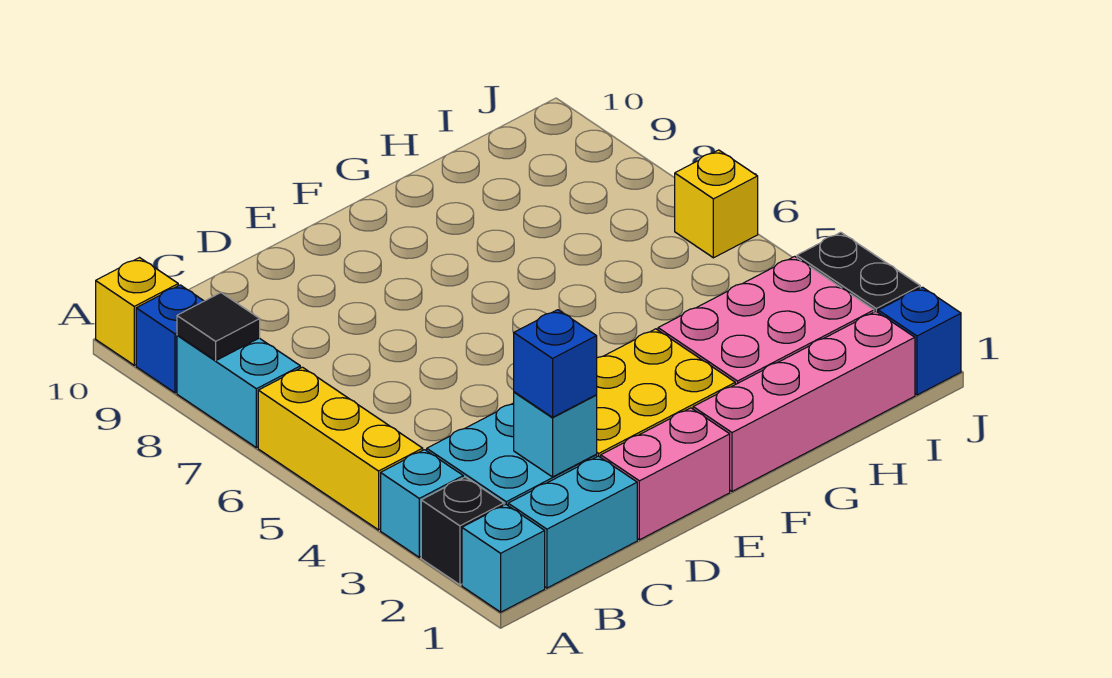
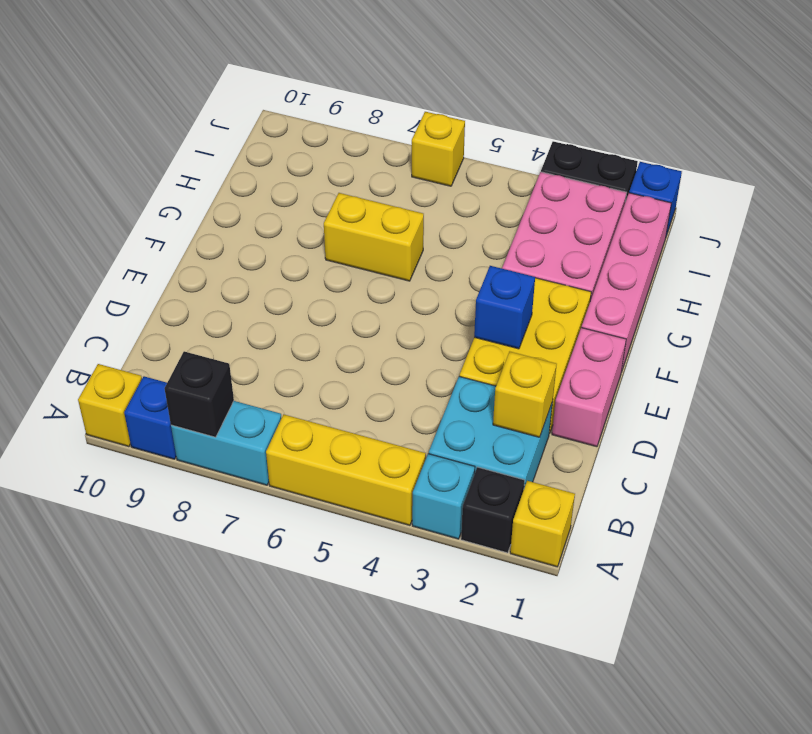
cyan 1x1 brick [462,505,545,612] -> yellow 1x1 brick [510,481,575,567]
black 1x1 tile [177,293,260,360] -> black 1x1 brick [165,351,234,437]
cyan 1x2 brick [508,456,637,588] -> none
cyan 1x1 brick [514,392,597,477] -> yellow 1x1 brick [493,352,557,437]
blue 1x1 brick [514,310,597,417] -> blue 1x1 brick moved to [474,266,535,349]
none -> yellow 1x2 brick [324,193,424,281]

